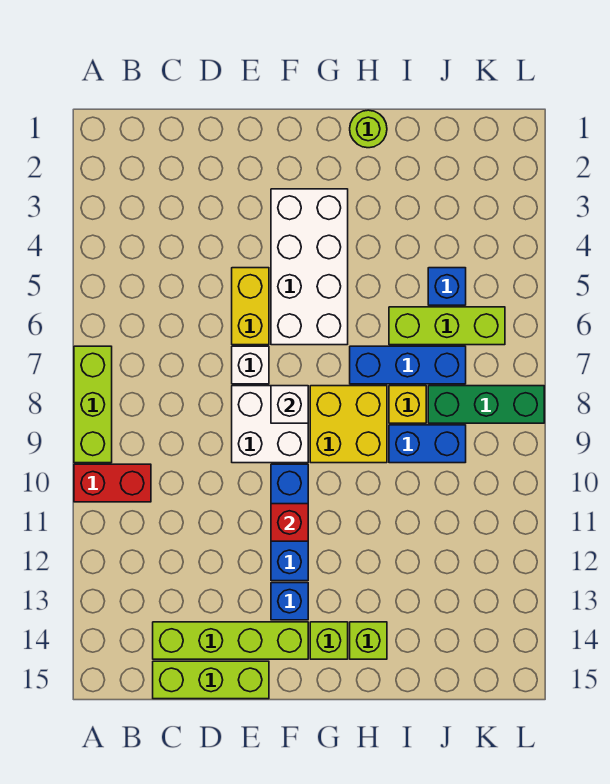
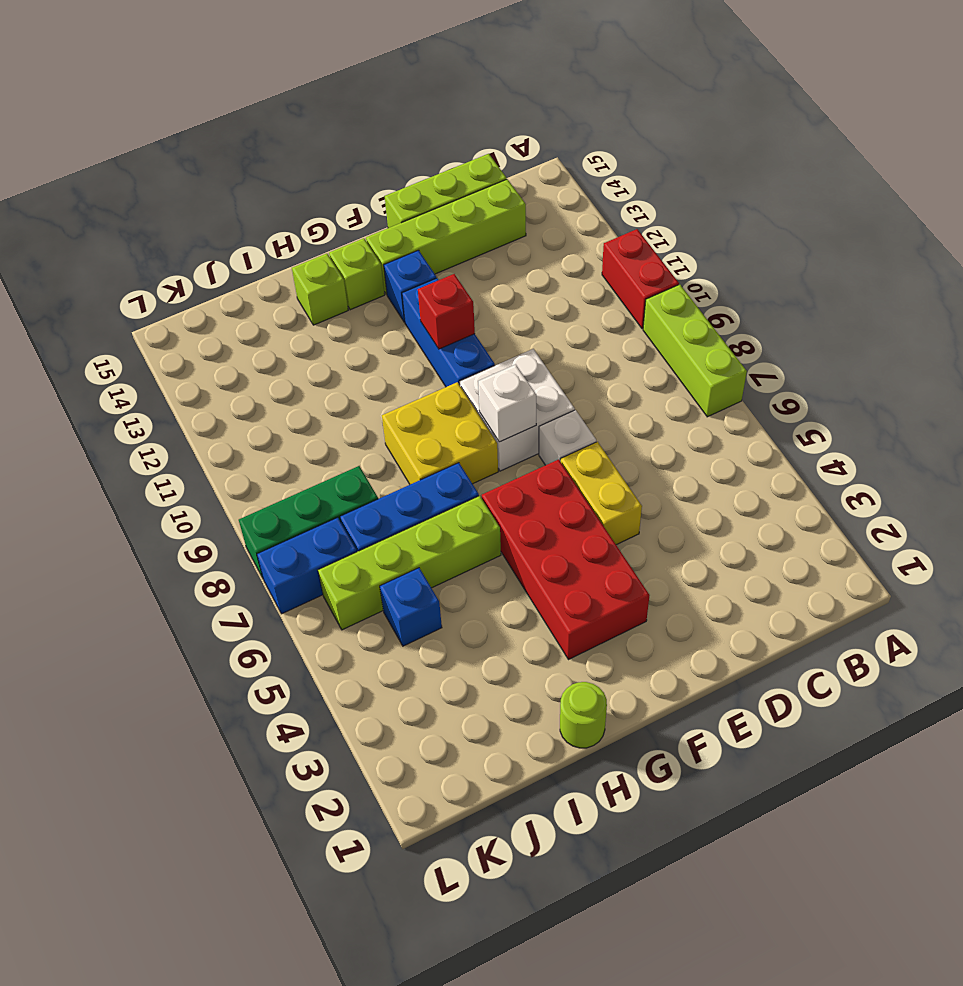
red 1x2 brick [74,464,151,502] -> red 1x2 brick turned to [602,229,679,329]
white 2x4 brick [271,189,348,345] -> red 2x4 brick [482,459,650,660]
lime 1x3 brick [389,307,505,345] -> lime 1x4 brick [318,496,501,630]
yellow 1x1 brick [389,386,426,423] -> none
blue 1x2 brick [389,425,466,463] -> blue 1x2 brick moved to [257,517,357,614]

